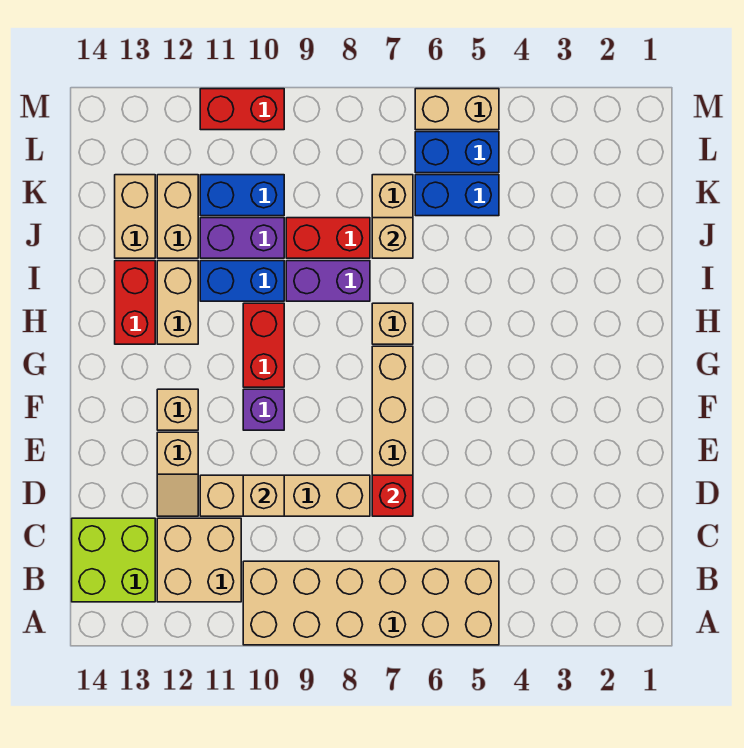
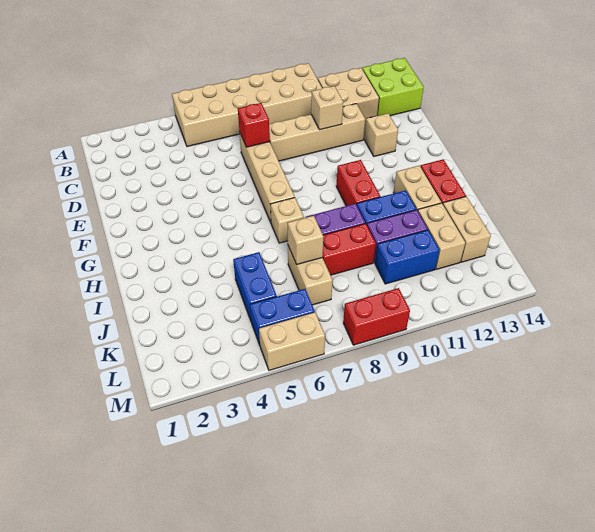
purple 1x1 brick [243,389,284,430] -> none
tan 1x1 brick [157,389,198,430] -> none
blue 1x2 brick [415,175,499,216] -> blue 1x2 brick turned to [233,252,277,321]
red 1x2 brick [200,89,284,130] -> red 1x2 brick moved to [343,288,410,345]

